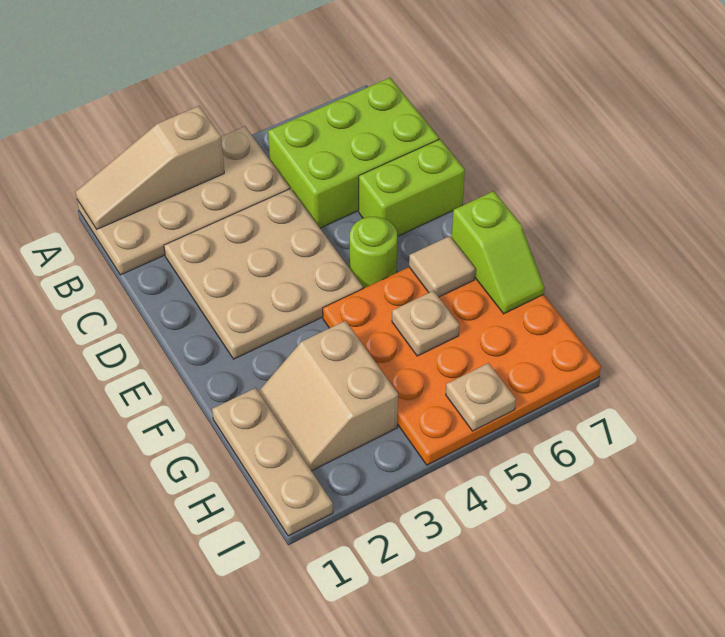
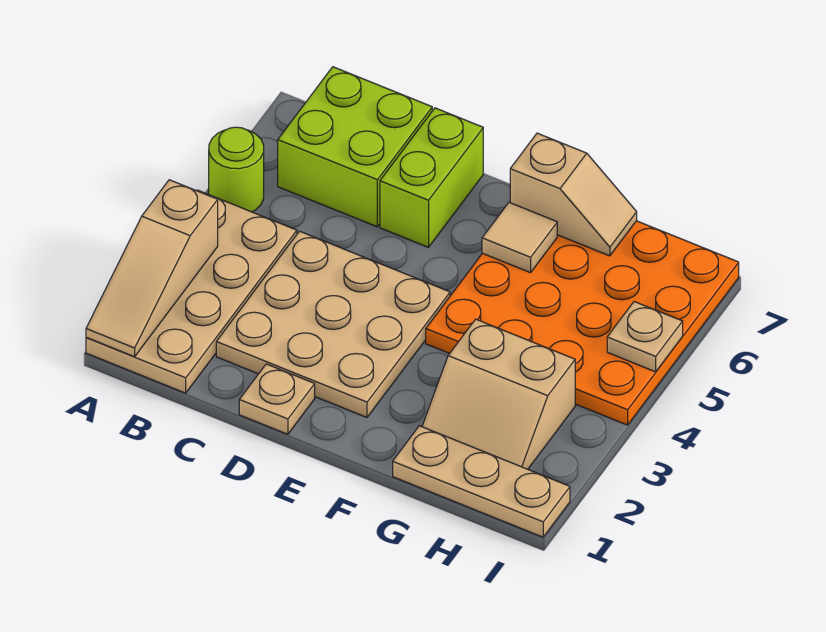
lime 2x3 brick [268,78,439,228] -> lime 2x2 brick [278,67,432,227]
lime 1x1 round brick [350,217,397,288] -> lime 1x1 round brick moved to [209,127,264,212]
lime 1x2 slope [452,191,545,314] -> tan 1x2 slope [510,133,637,256]
tan 1x1 plate [392,291,459,356] -> tan 1x1 plate moved to [239,364,315,434]

